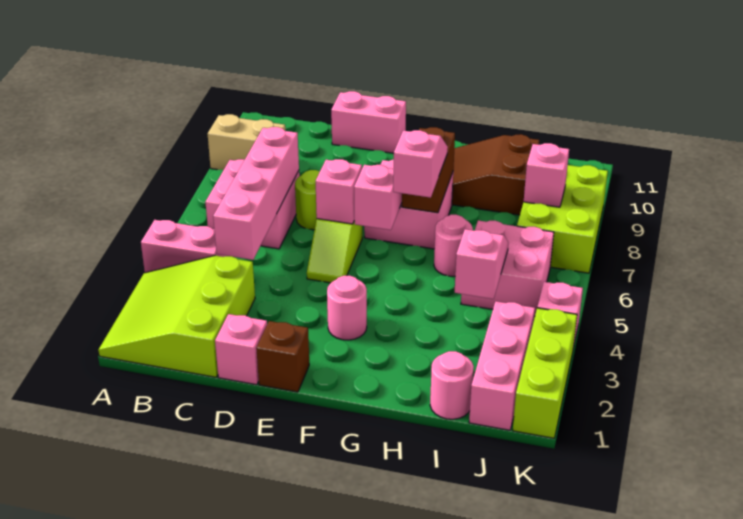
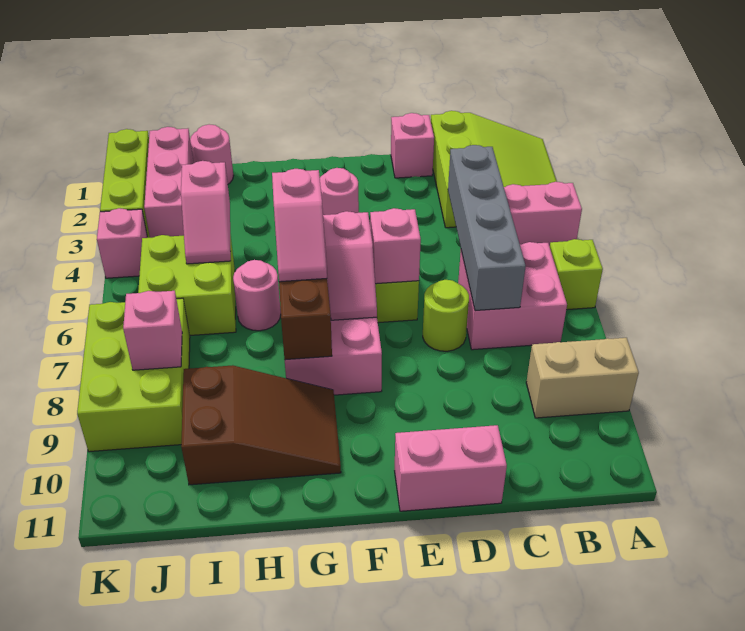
none -> lime 1x1 brick [550,239,603,310]
pink 1x4 brick [213,127,299,260] -> grey 1x4 brick [448,145,526,311]
brown 1x1 brick [256,321,309,392] -> none
pink 2x2 brick [461,220,554,316] -> lime 2x2 brick [138,234,236,335]

